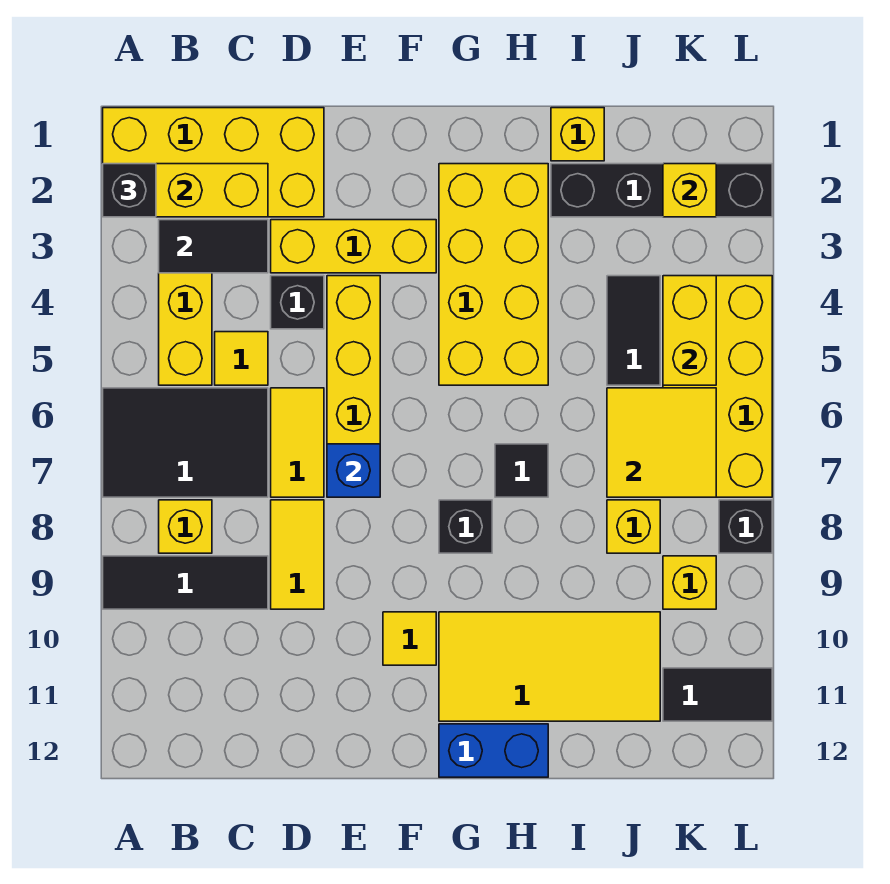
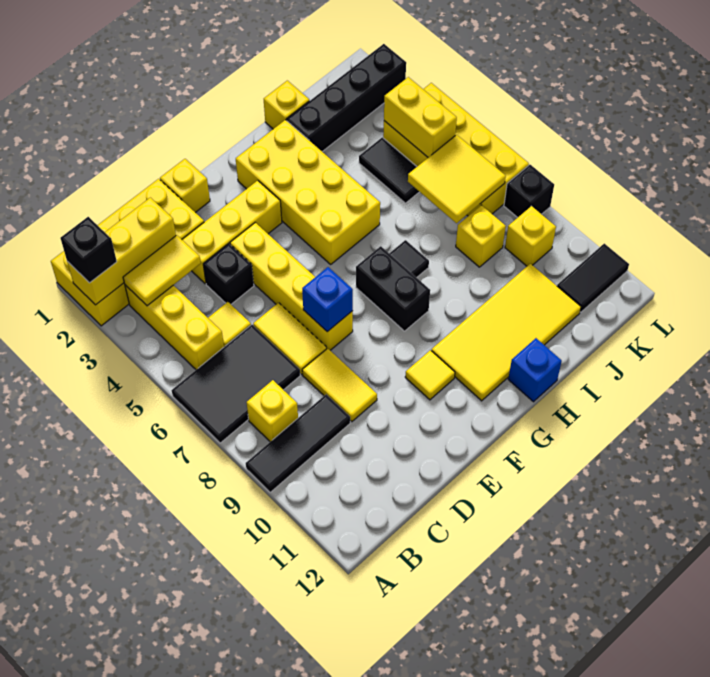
black 1x2 tile [159,220,268,273] -> yellow 1x2 tile [123,235,201,306]
black 1x1 brick [439,500,492,553] -> black 1x2 brick [356,246,430,331]
blue 1x2 brick [439,724,548,777] -> blue 1x1 brick [508,338,562,402]
yellow 1x1 brick [663,164,716,217] -> yellow 1x1 brick moved to [160,159,210,213]

